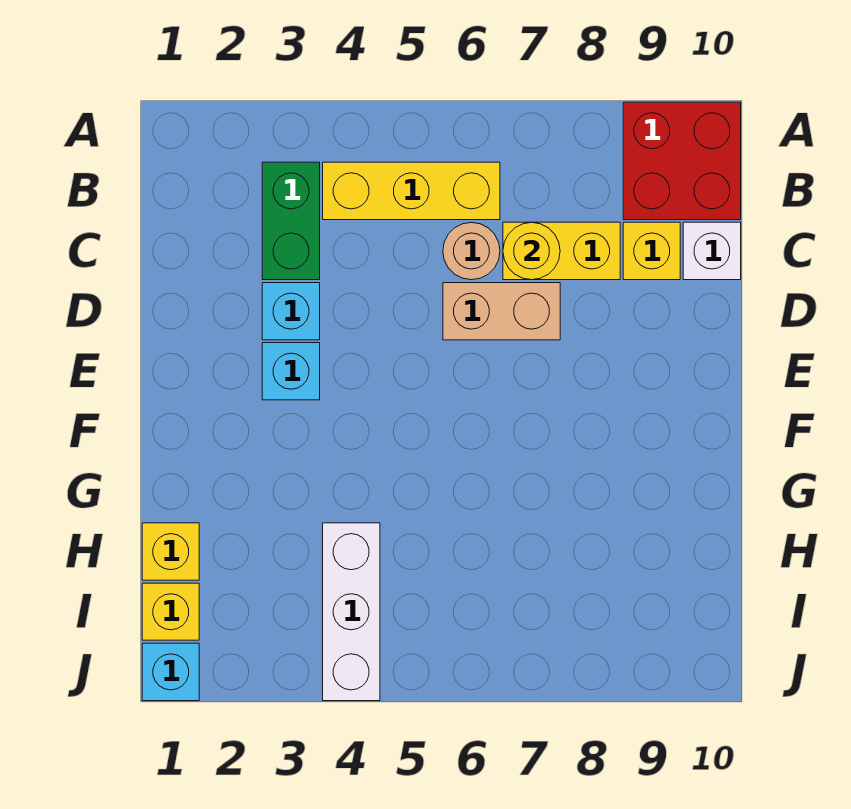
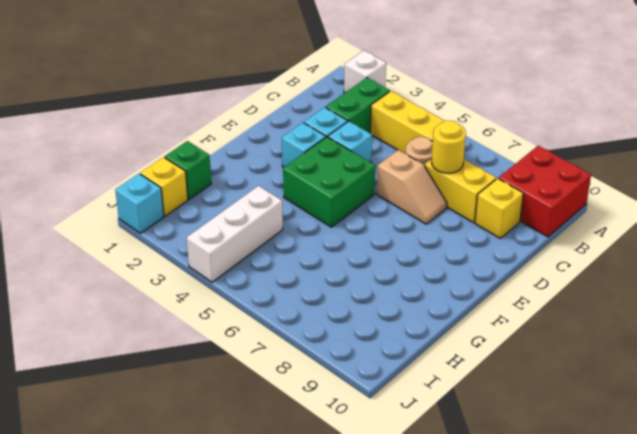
white 1x1 brick [683,222,741,280] -> white 1x1 brick moved to [344,51,386,93]
none -> cyan 1x1 brick [328,121,372,162]
tan 1x2 brick [443,283,560,340] -> tan 1x2 slope [377,150,447,224]
none -> green 2x2 brick [283,137,375,227]
yellow 1x1 brick [142,523,199,580] -> green 1x1 brick [165,141,211,199]

